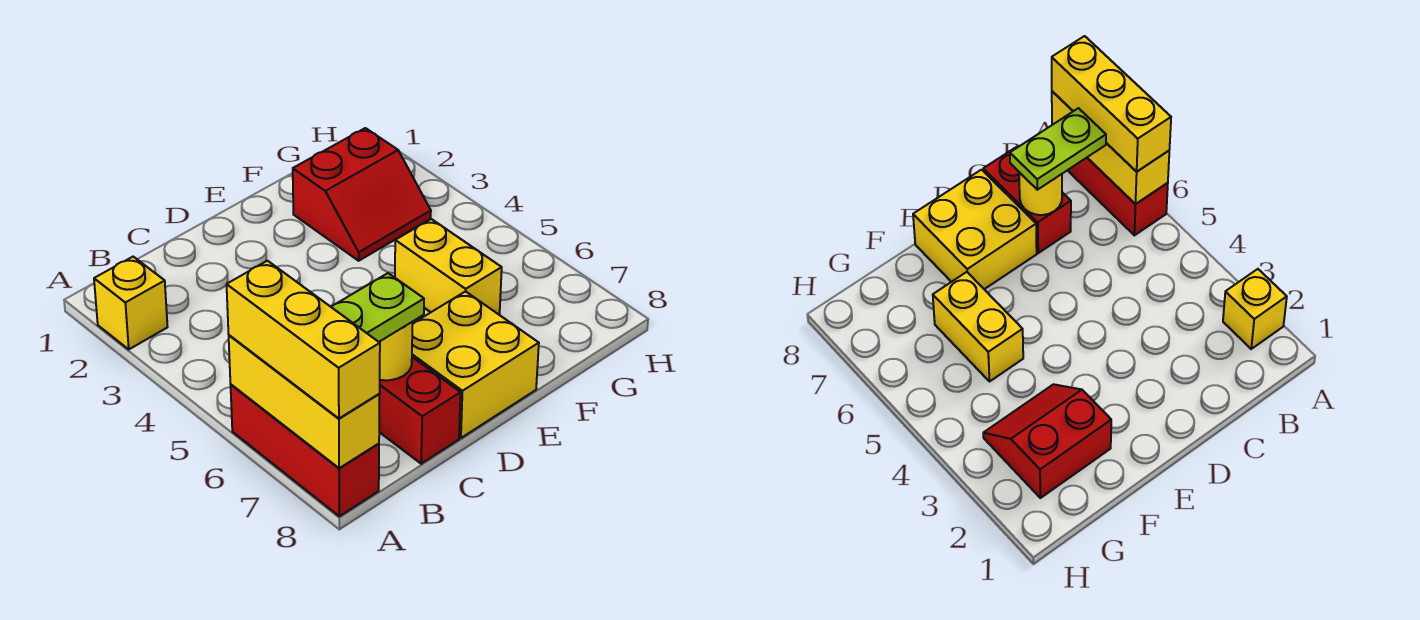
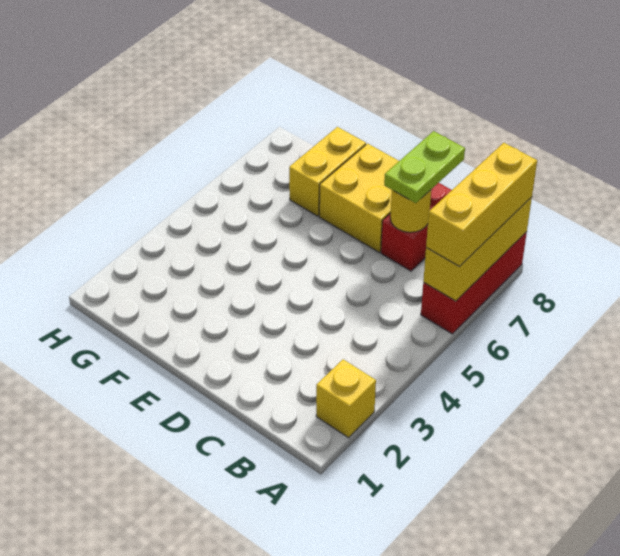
lime 1x2 plate [332,273,424,342] -> lime 1x2 plate turned to [384,131,465,203]
red 2x2 slope [293,128,431,261] -> none
yellow 1x2 brick [395,219,502,314] -> yellow 1x2 brick moved to [289,127,366,216]

